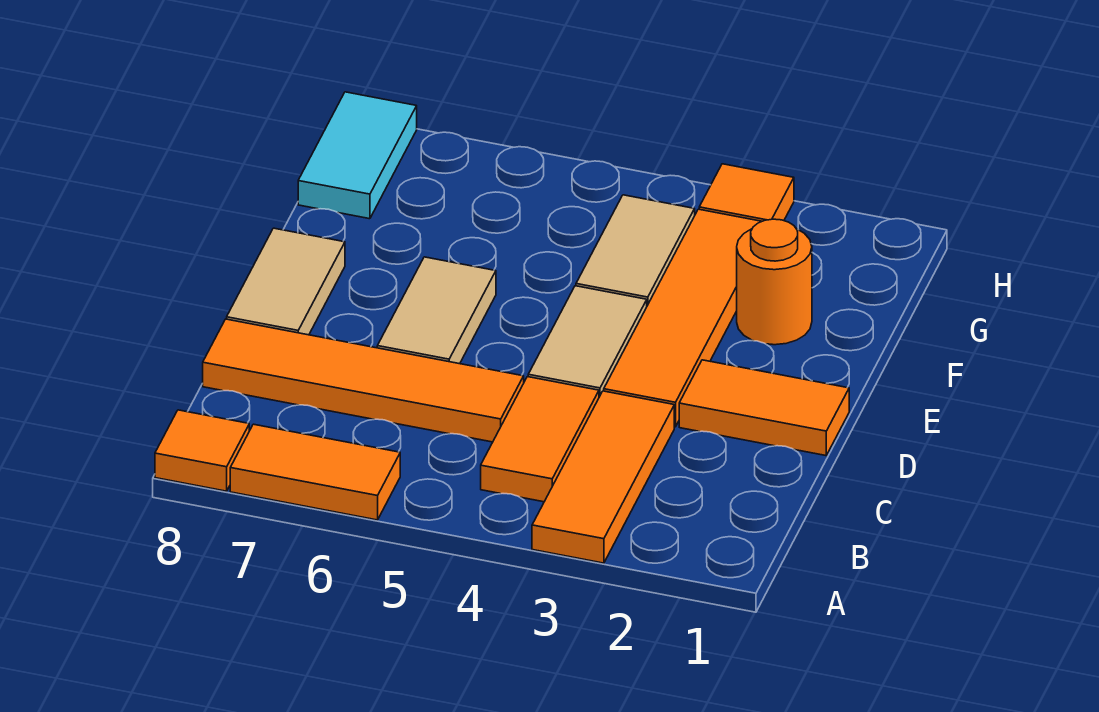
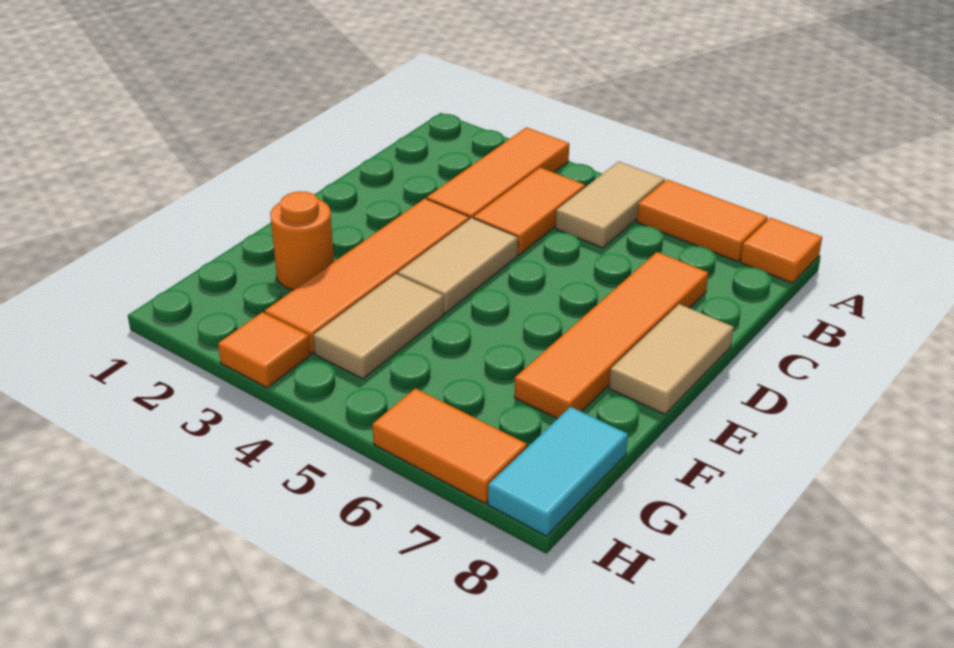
orange 1x4 tile [203,319,524,442] -> orange 1x4 tile turned to [514,252,708,419]
orange 1x2 tile [679,360,849,456] -> orange 1x2 tile moved to [372,388,527,503]
tan 1x2 tile [377,257,496,364] -> tan 1x2 tile moved to [556,161,665,248]

